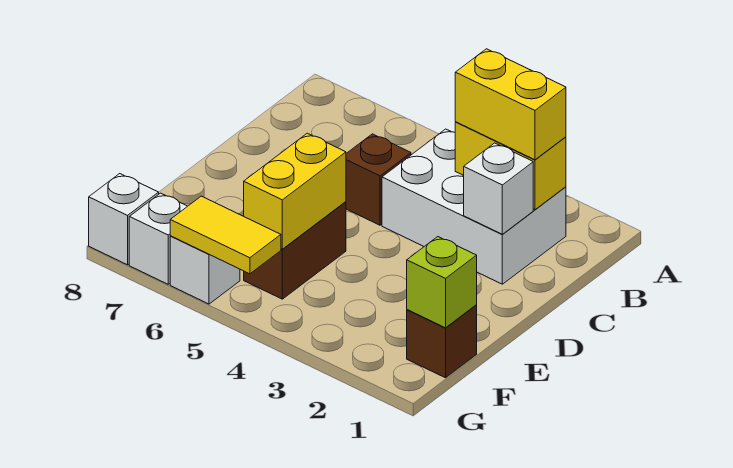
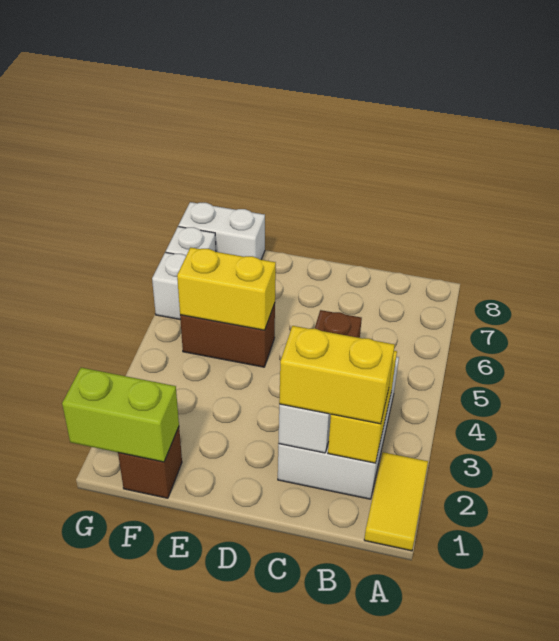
yellow 1x2 brick [455,49,566,160] -> yellow 1x2 brick turned to [279,326,395,424]
lime 1x1 brick [407,237,477,328] -> lime 1x2 brick [62,368,179,462]
yellow 1x2 tile [170,196,281,274] -> yellow 1x2 tile moved to [364,452,428,551]
white 1x1 brick [89,174,159,265] -> white 1x2 brick [178,202,265,260]

